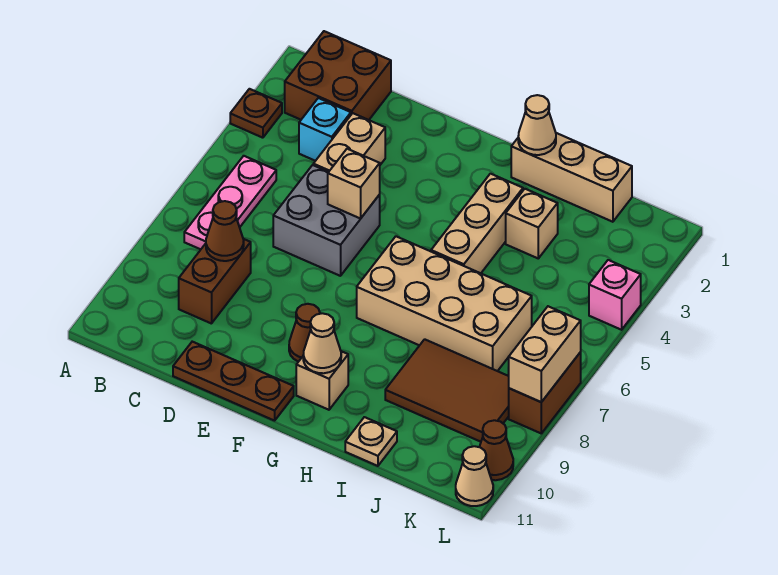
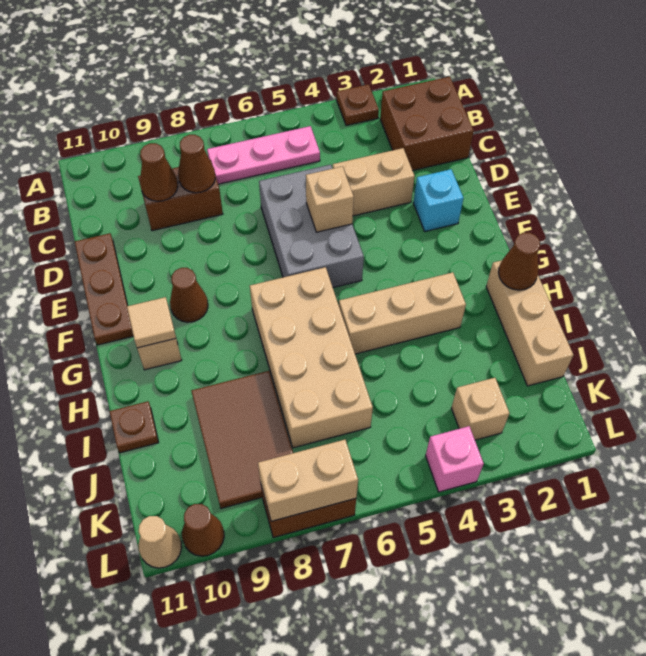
cyan 1x1 brick [299,98,351,161] -> cyan 1x1 brick moved to [413,169,464,231]
none -> brown 1x1 cone [140,143,178,201]
grey 2x2 brick [273,165,380,276] -> grey 2x3 brick [259,165,364,288]
tan 1x1 cone [303,313,341,373] -> tan 1x1 tile [127,297,176,348]
tan 1x1 cone [518,95,556,155] -> brown 1x1 cone [499,233,540,290]
tan 1x1 brick [506,189,558,258] -> tan 1x1 brick moved to [452,378,509,440]
tan 1x1 plate [345,417,397,466] -> brown 1x1 plate [109,401,159,453]

